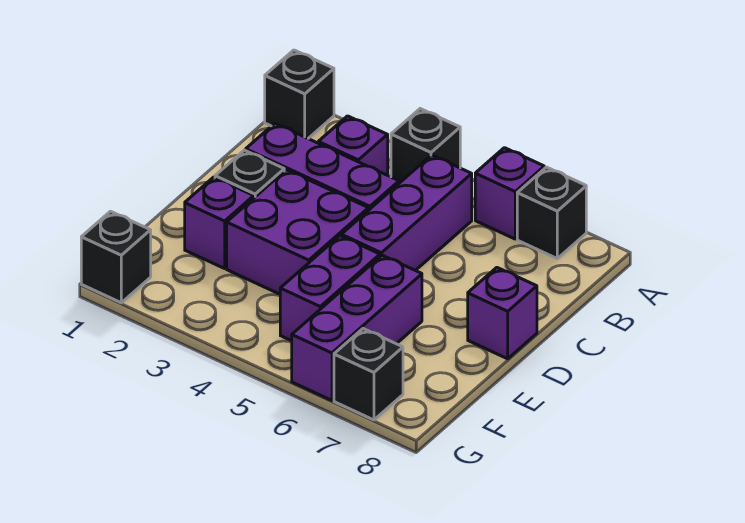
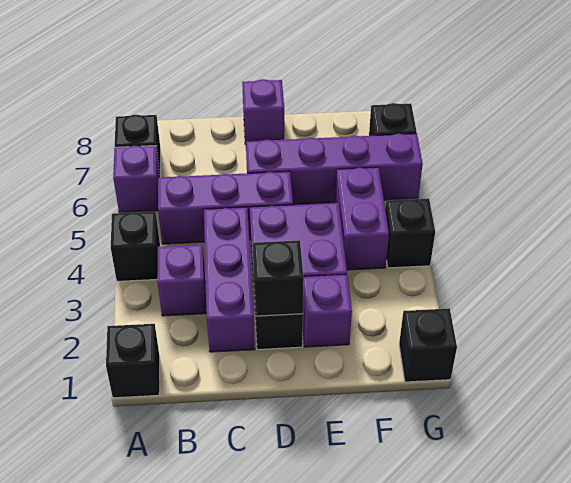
none -> black 1x1 brick [253,240,304,316]
purple 1x2 brick [280,236,380,341] -> purple 1x2 brick turned to [335,167,389,270]
purple 1x3 brick [292,255,422,400] -> purple 1x4 brick [246,134,423,205]
none -> black 1x1 brick [385,198,435,268]

